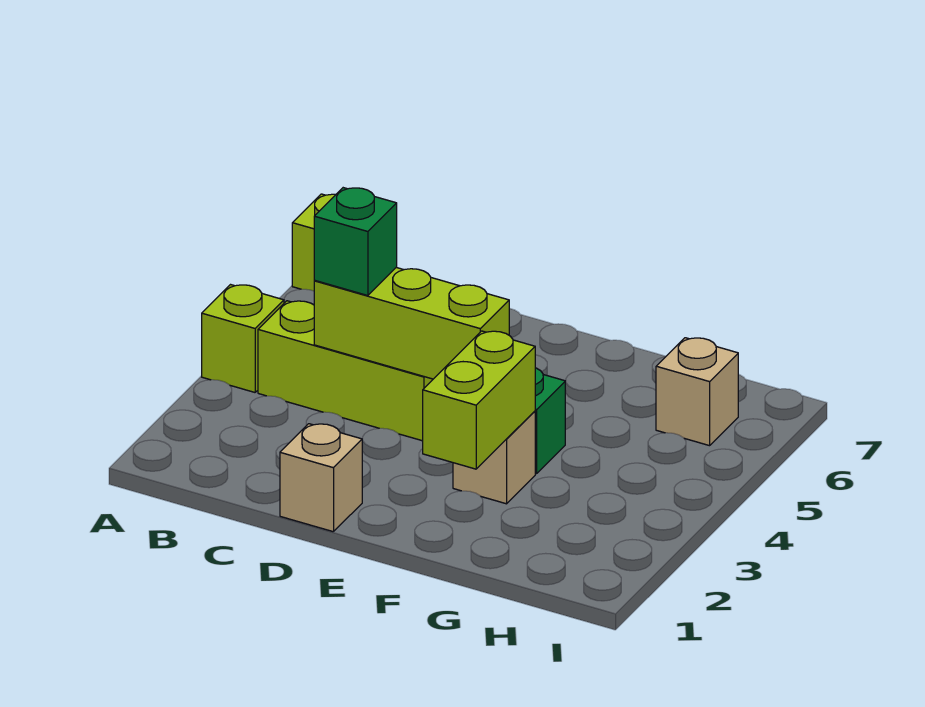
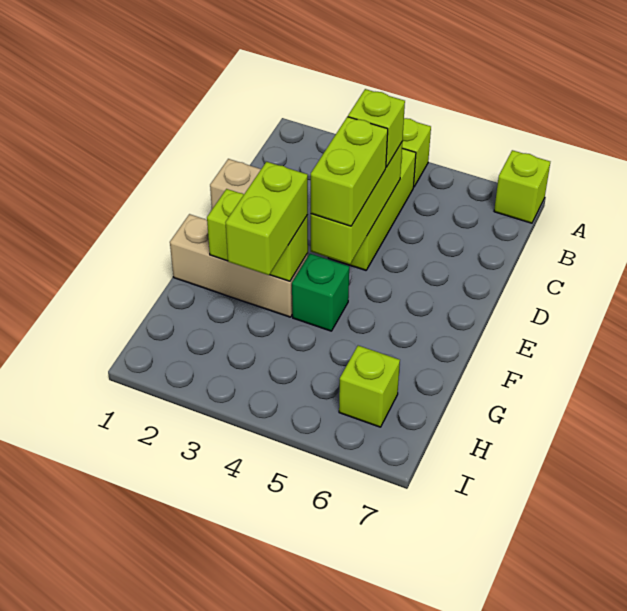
green 1x1 brick [314,188,397,296] -> lime 1x1 brick [348,89,405,167]
none -> lime 1x2 brick [311,117,388,226]
tan 1x1 brick [453,411,535,504] -> tan 1x3 brick [170,214,308,317]
none -> lime 1x2 brick [225,162,308,275]
tan 1x1 brick [656,338,738,446] -> lime 1x1 brick [339,346,400,427]

